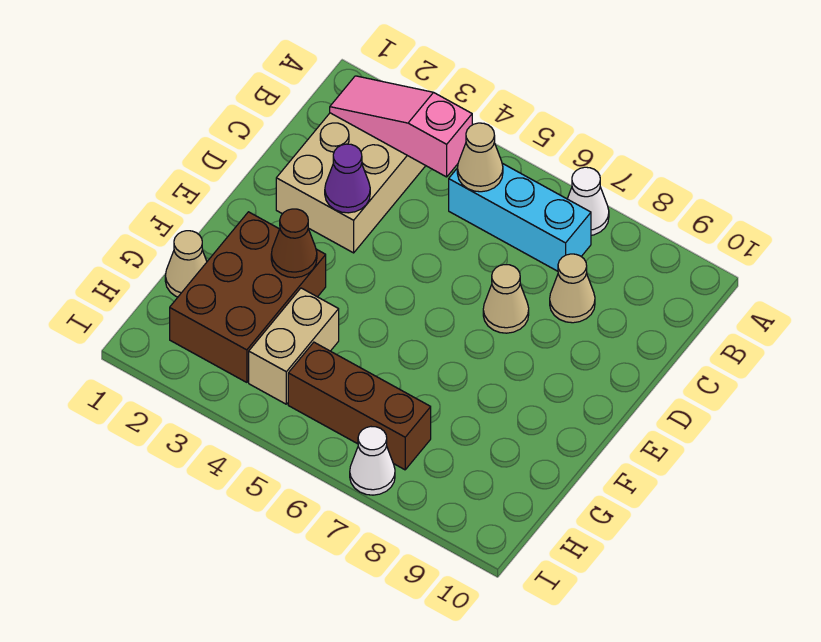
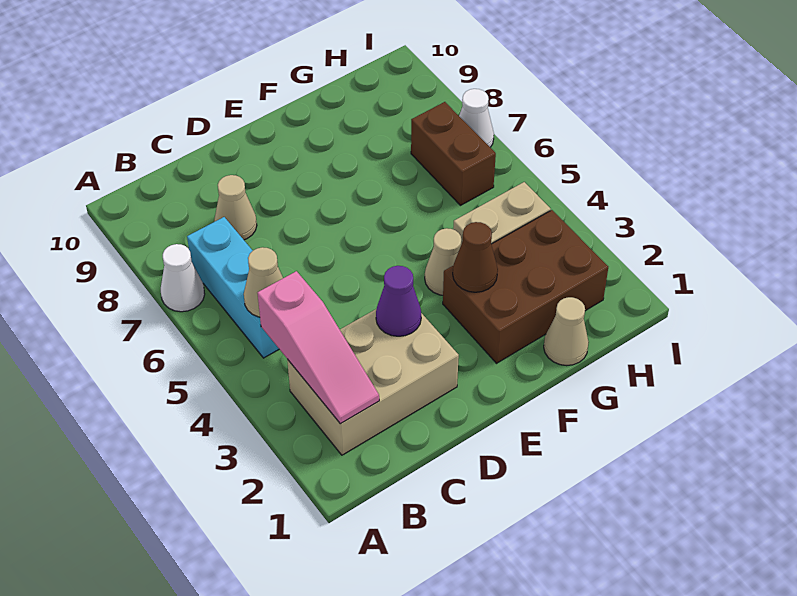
tan 1x1 cone [483,265,529,333] -> tan 1x1 cone moved to [425,228,461,295]
brown 1x3 brick [288,342,431,470] -> brown 1x2 brick [411,102,496,205]

